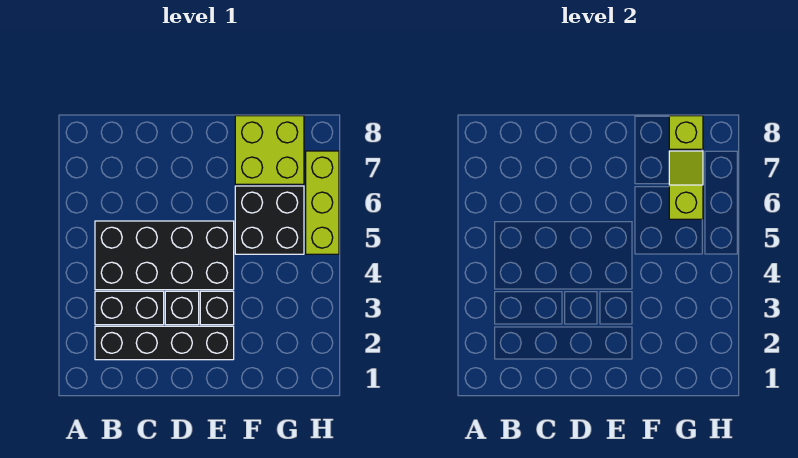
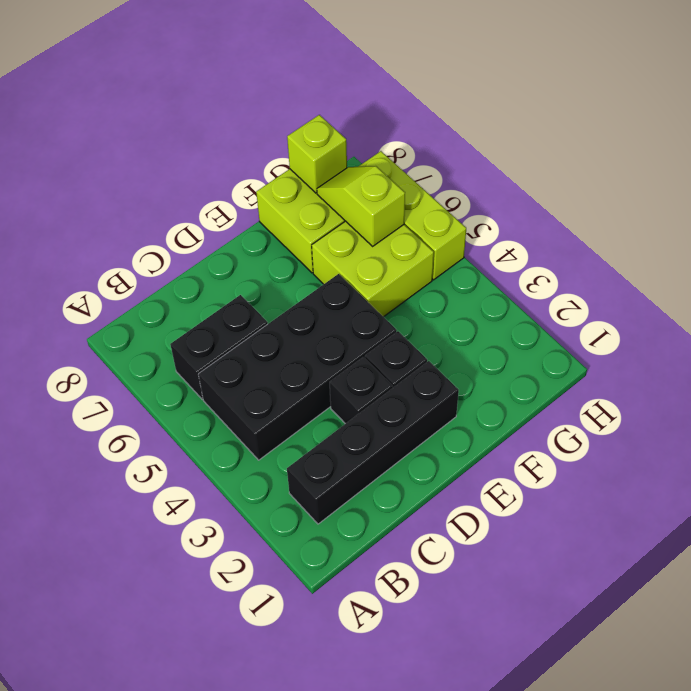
black 1x2 brick [95,291,164,325] -> black 1x2 brick moved to [170,295,268,399]
black 2x2 brick [235,186,304,254] -> lime 2x2 brick [312,221,434,317]

